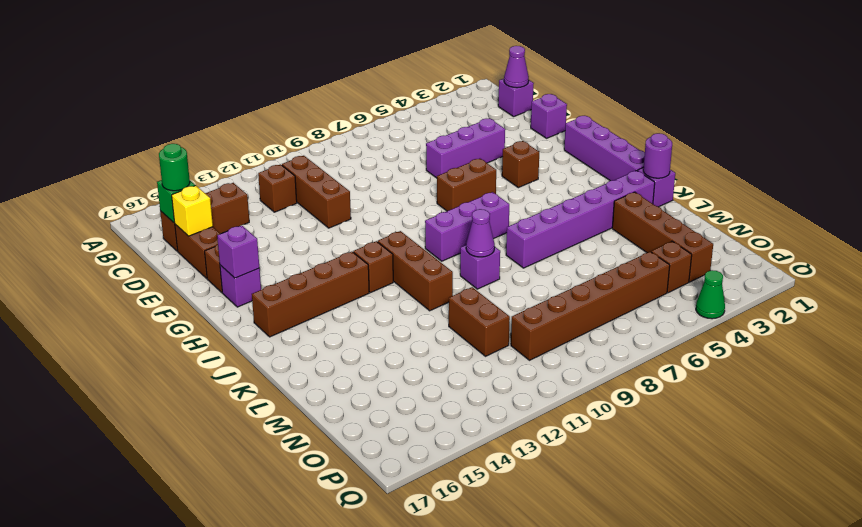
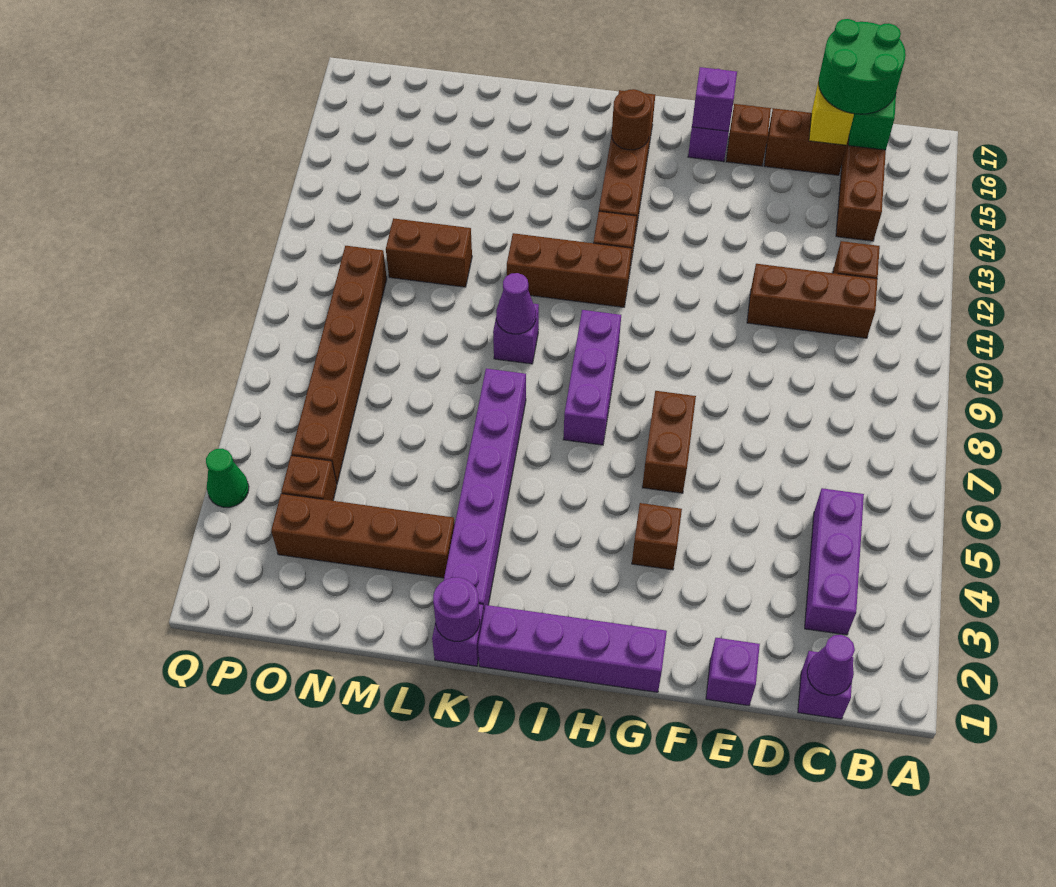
green 1x1 round brick [159,144,190,191] -> green 2x2 round brick [819,19,906,114]
purple 1x3 brick [426,119,505,178] -> purple 1x3 brick moved to [805,488,864,635]
none -> brown 1x1 round brick [612,89,652,150]

